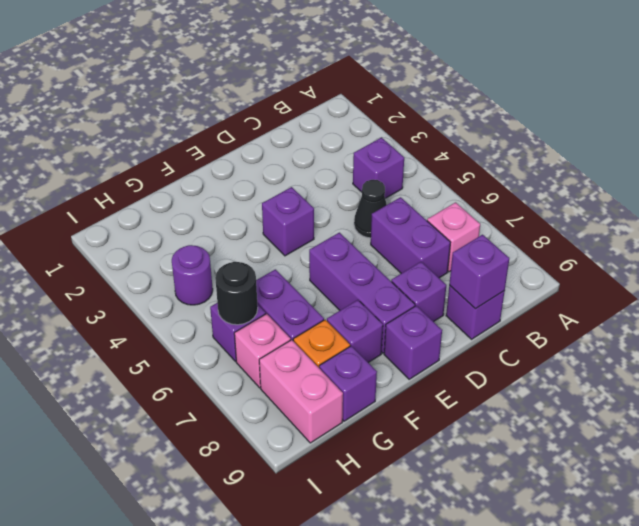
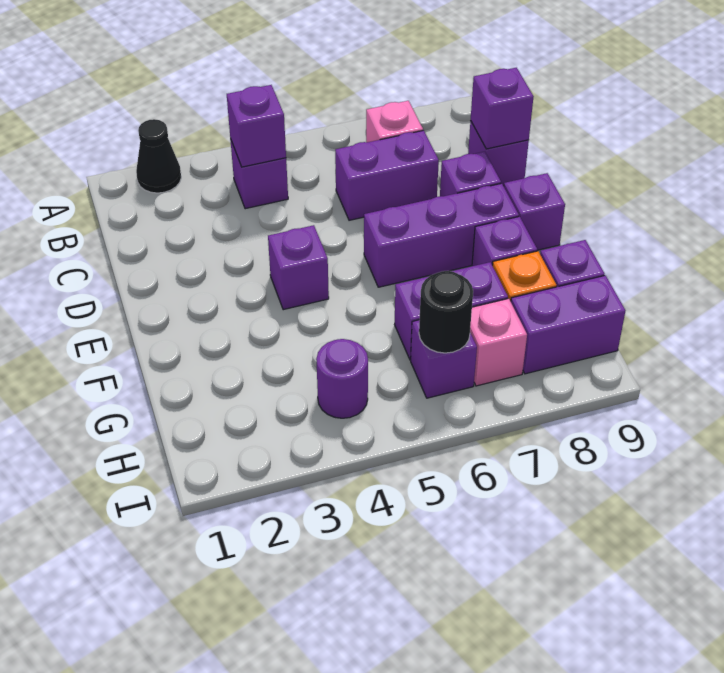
none -> purple 1x1 brick [227,85,286,167]
black 1x1 cone [354,180,387,238] -> black 1x1 cone moved to [136,119,181,193]
pink 1x2 brick [259,340,343,443] -> purple 1x2 brick [511,275,625,374]

